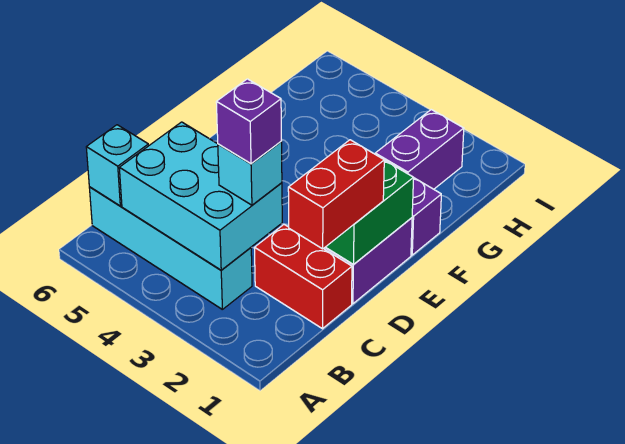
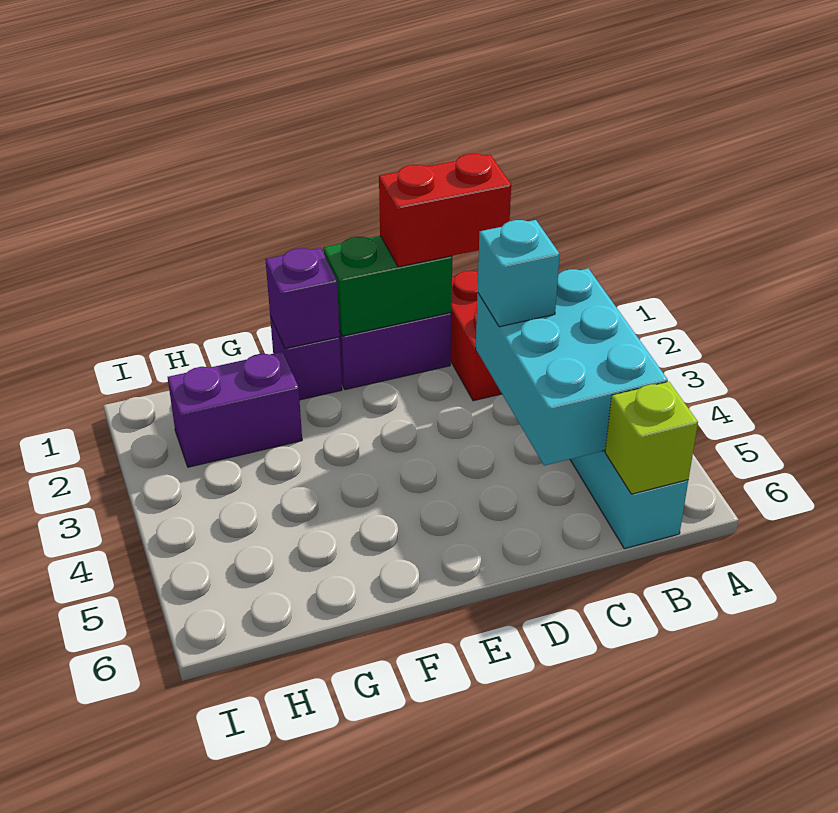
cyan 1x1 brick [86,125,149,206] -> lime 1x1 brick [605,382,698,494]
purple 1x1 brick [216,79,282,164] -> purple 1x1 brick moved to [265,248,340,349]

